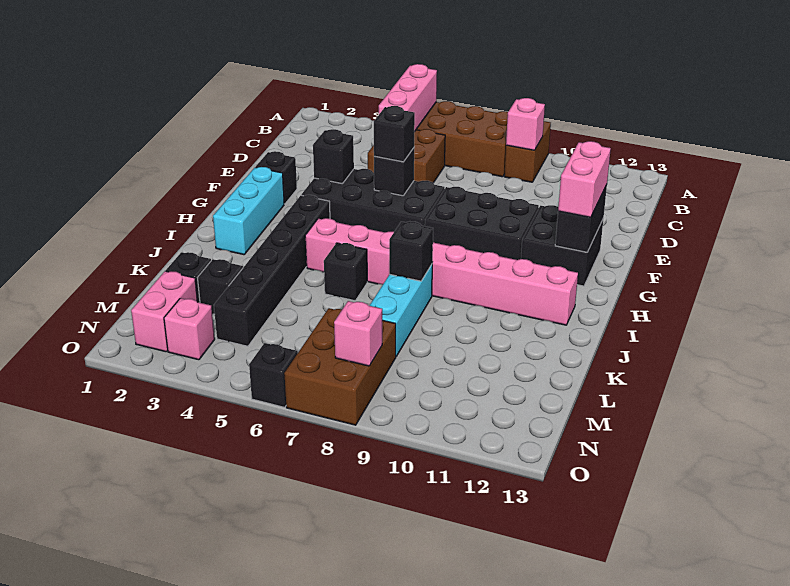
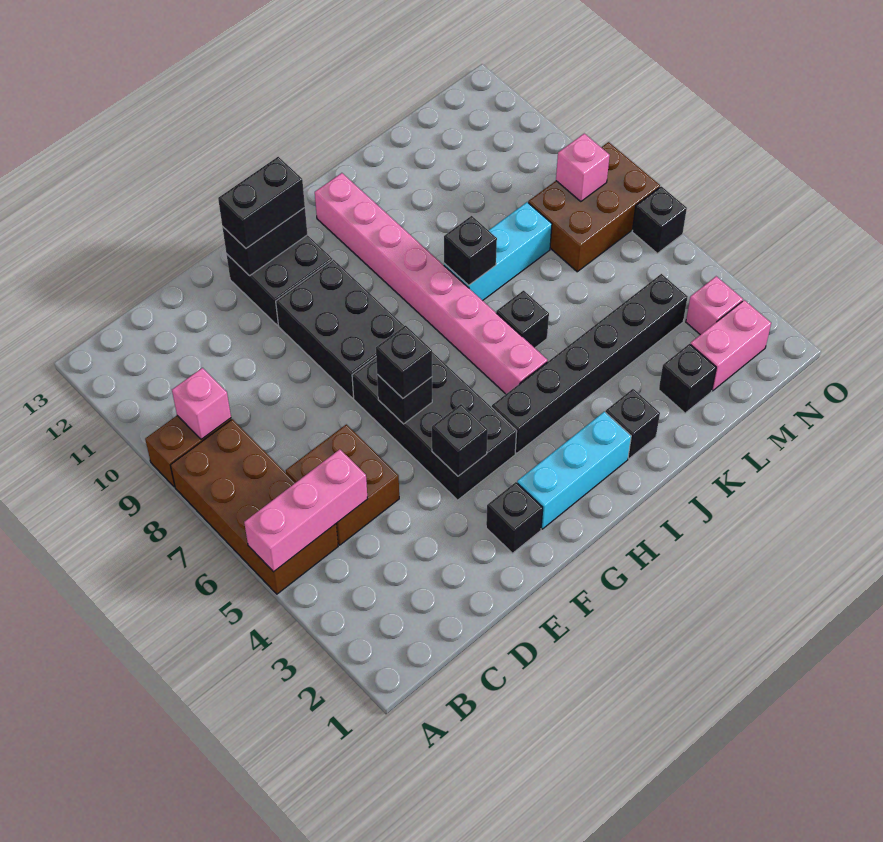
pink 1x2 brick [558,141,611,217] -> black 1x2 brick [218,157,305,248]
black 1x1 brick [198,259,243,314] -> black 1x1 brick moved to [606,389,660,459]

